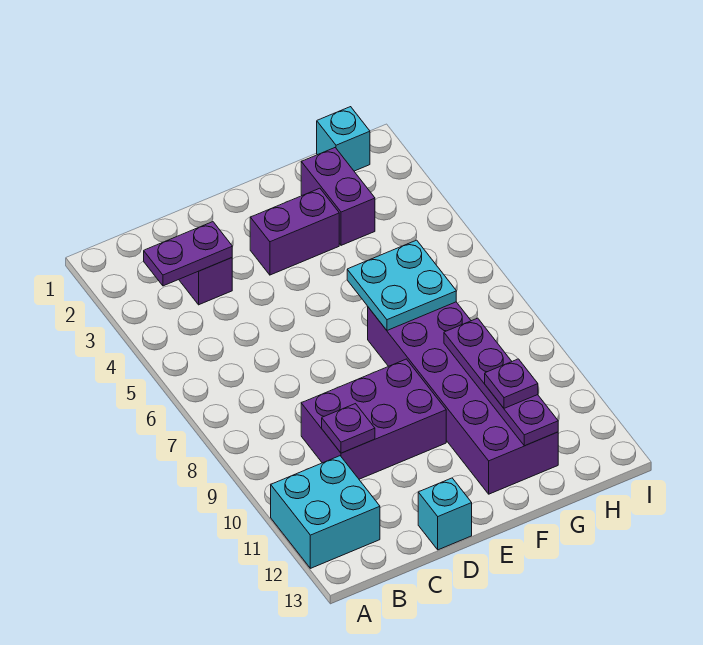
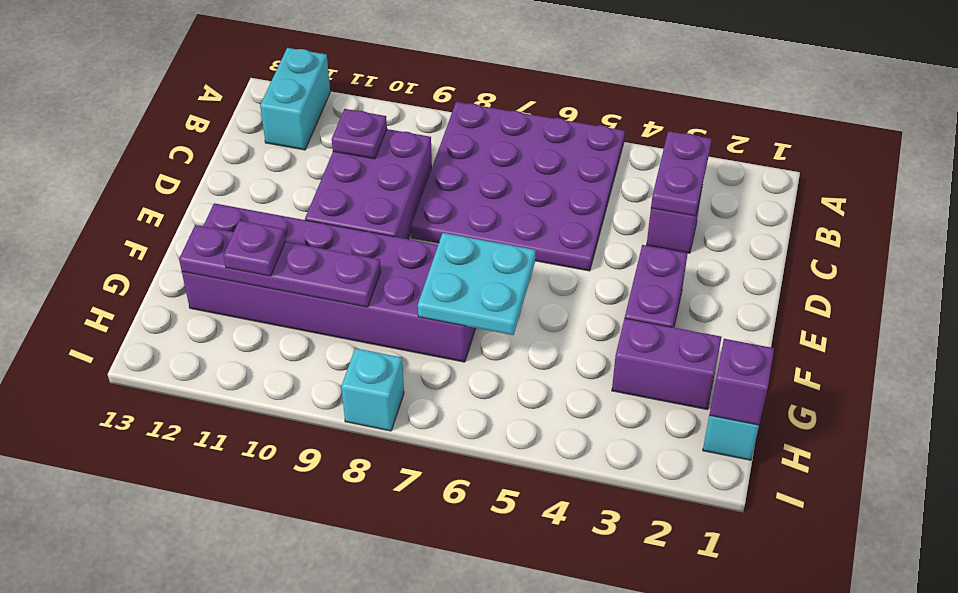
none -> purple 4x4 plate [411,102,625,271]
cyan 2x2 brick [271,456,380,568] -> cyan 1x2 brick [260,48,330,150]
cyan 1x1 brick [418,478,472,550] -> cyan 1x1 brick moved to [341,348,404,431]
none -> purple 1x1 brick [709,339,774,425]

